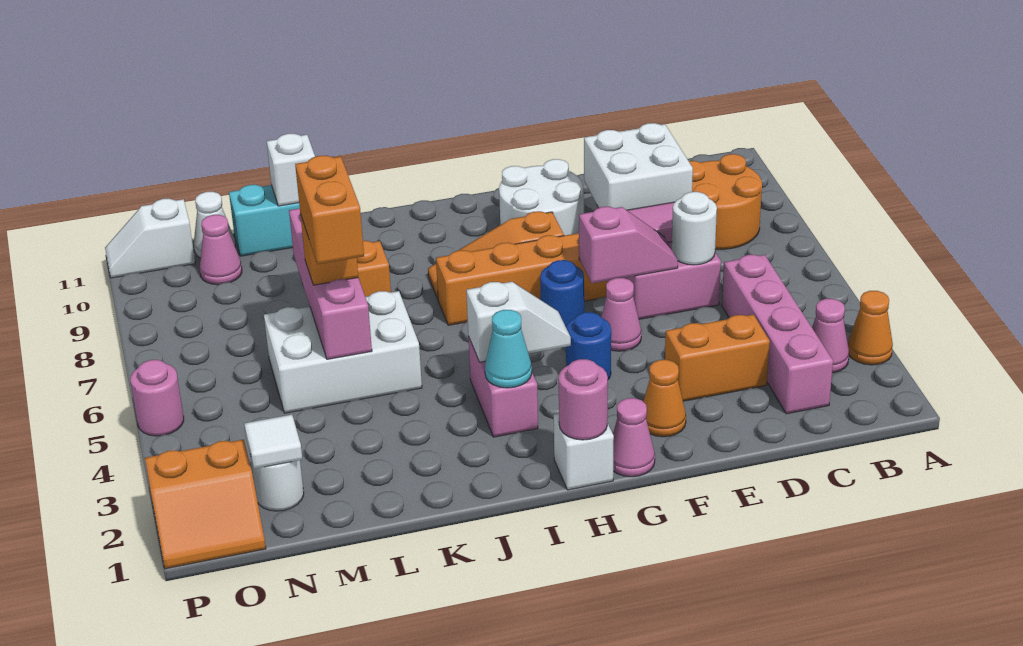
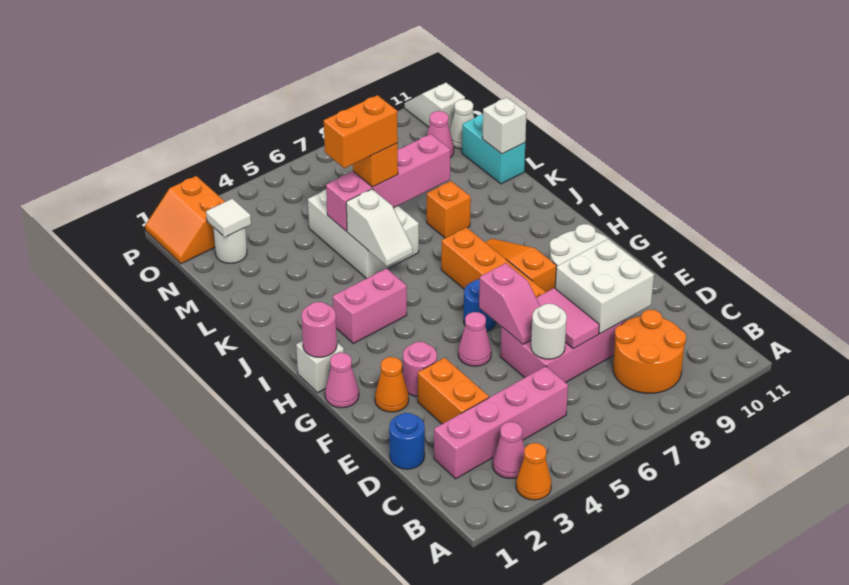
blue 1x1 round brick [566,312,611,379] -> blue 1x1 round brick moved to [389,413,425,469]
white 1x2 slope [466,282,571,362] -> white 1x2 slope moved to [346,189,413,266]
cyan 1x1 cone [485,310,532,388] -> none
pink 1x1 round brick [130,360,184,436] -> pink 1x1 round brick moved to [403,342,437,396]

